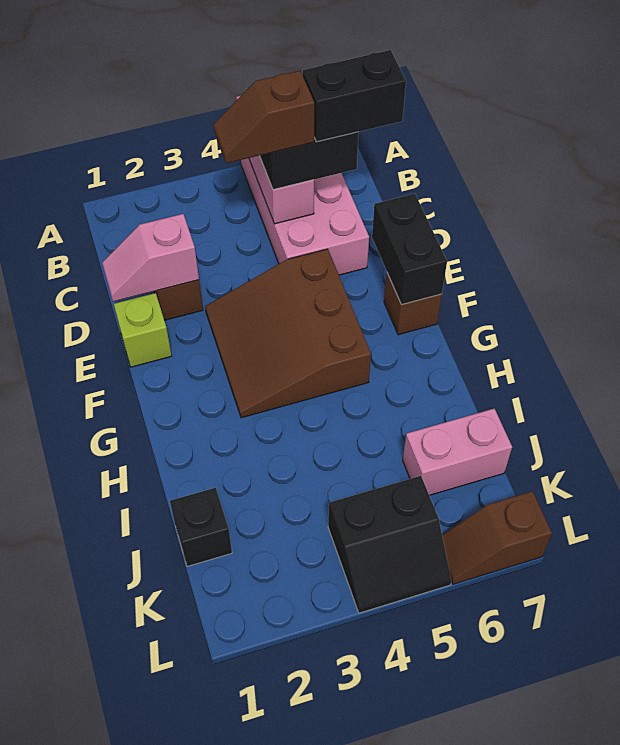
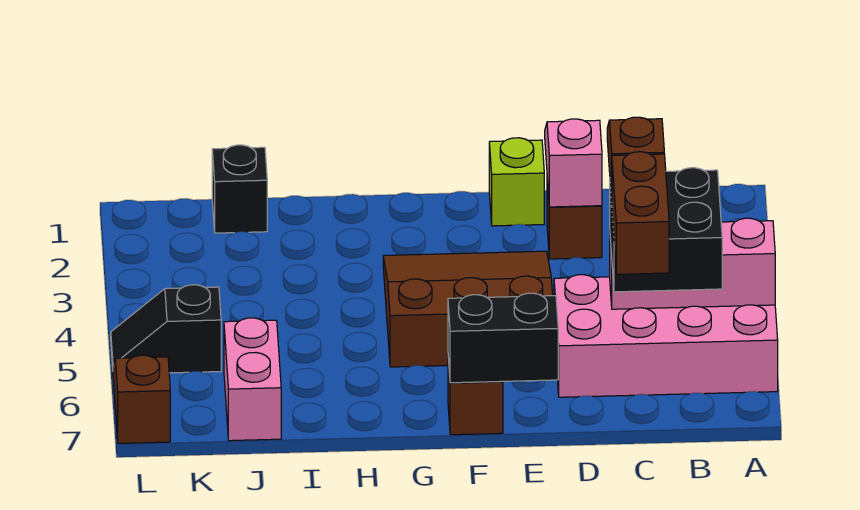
black 1x2 brick [303,50,406,142] -> brown 1x2 brick [612,152,669,274]
black 2x2 slope [328,476,452,613] -> black 1x2 slope [111,285,221,373]

